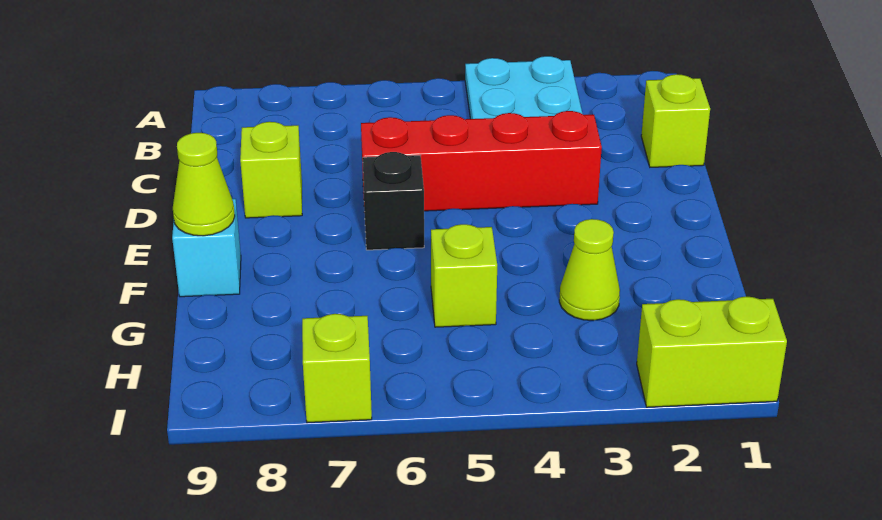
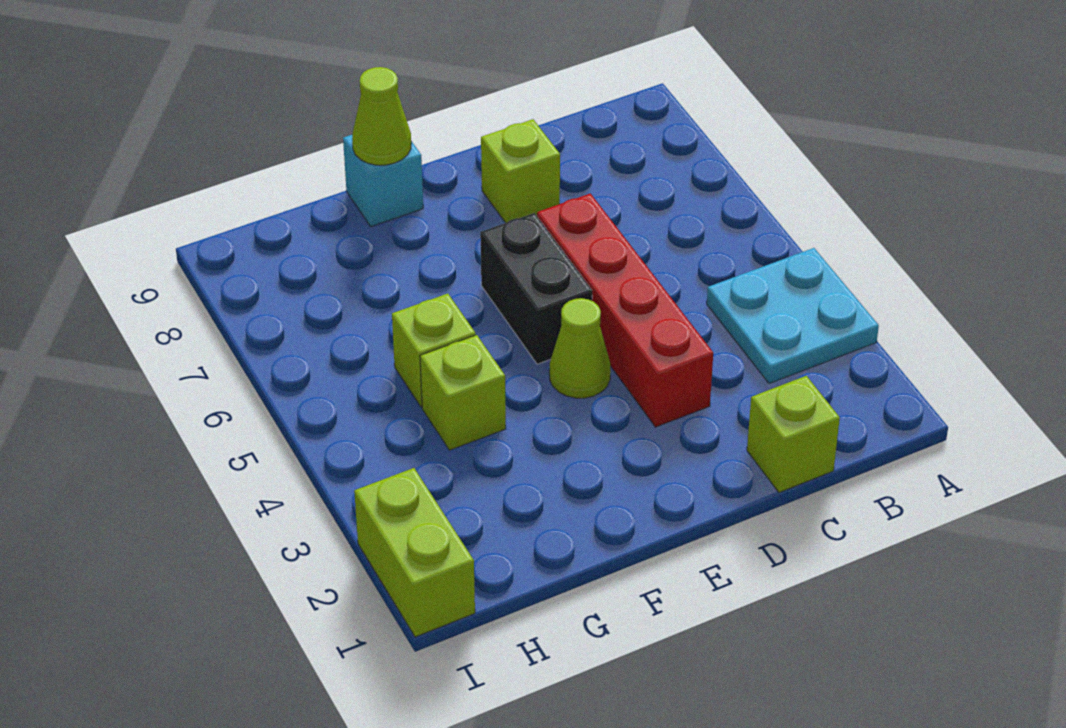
black 1x1 brick [363,152,424,250] -> black 1x2 brick [480,213,592,364]
lime 1x1 cone [559,219,620,320] -> lime 1x1 cone moved to [549,298,611,398]
lime 1x1 brick [302,314,372,423] -> lime 1x1 brick moved to [420,335,506,450]

